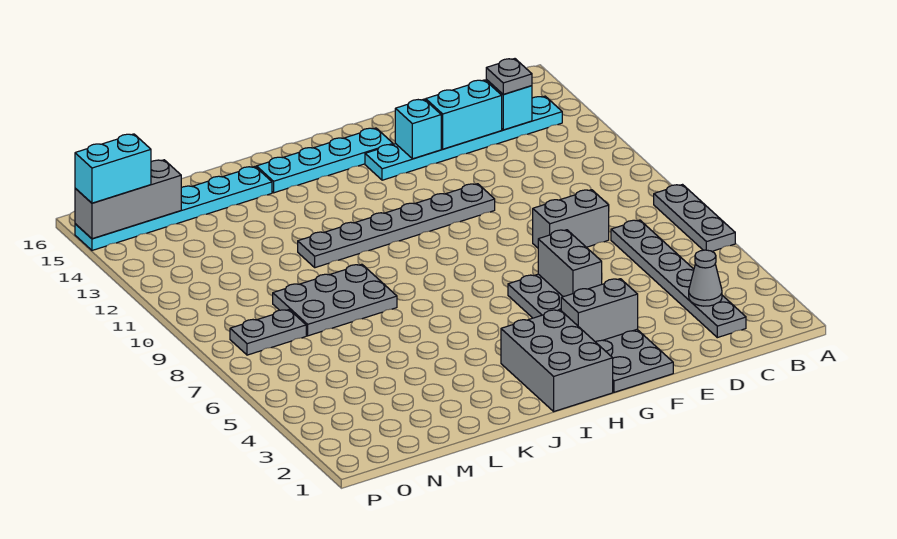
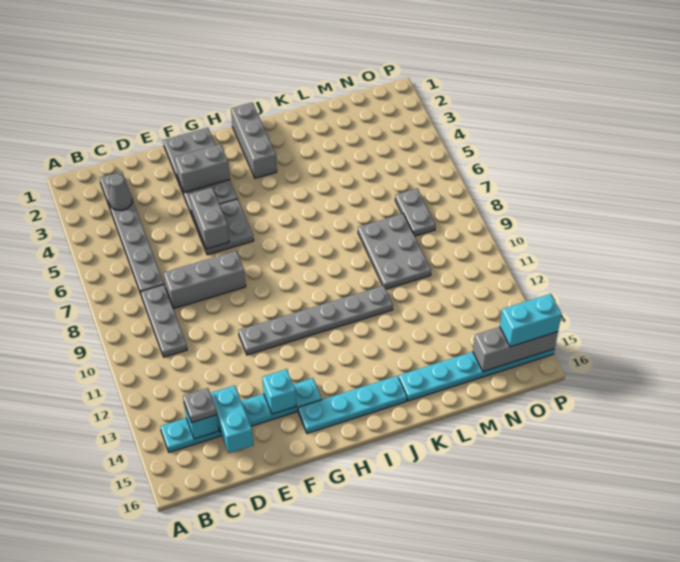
grey 1x3 plate [654,185,735,251] -> grey 1x3 plate moved to [141,285,187,357]
grey 1x2 brick [533,190,609,248] -> grey 1x3 brick [164,251,246,309]
cyan 1x2 brick [426,80,502,149] -> cyan 1x2 brick turned to [210,385,253,453]
grey 2x3 brick [501,310,613,411] -> grey 1x3 brick [231,102,277,178]
grey 2x3 plate [273,264,397,336] -> grey 2x3 plate turned to [358,214,431,289]
grey 1x2 plate [230,310,306,355] -> grey 1x2 plate turned to [395,188,436,236]

